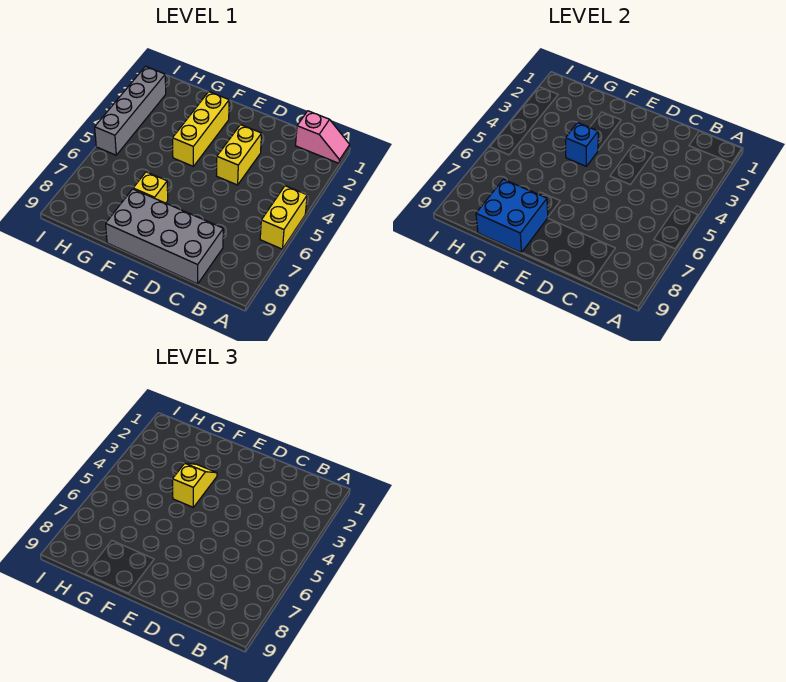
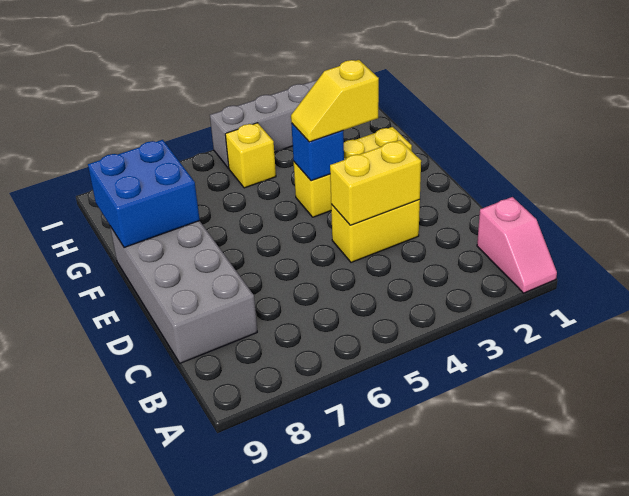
yellow 1x2 brick [260,186,307,249] -> yellow 1x2 brick moved to [330,140,421,225]
yellow 1x2 slope [172,463,217,507] -> yellow 1x2 slope turned to [291,60,379,142]
yellow 1x1 brick [133,172,168,203] -> yellow 1x1 brick moved to [225,123,276,188]

